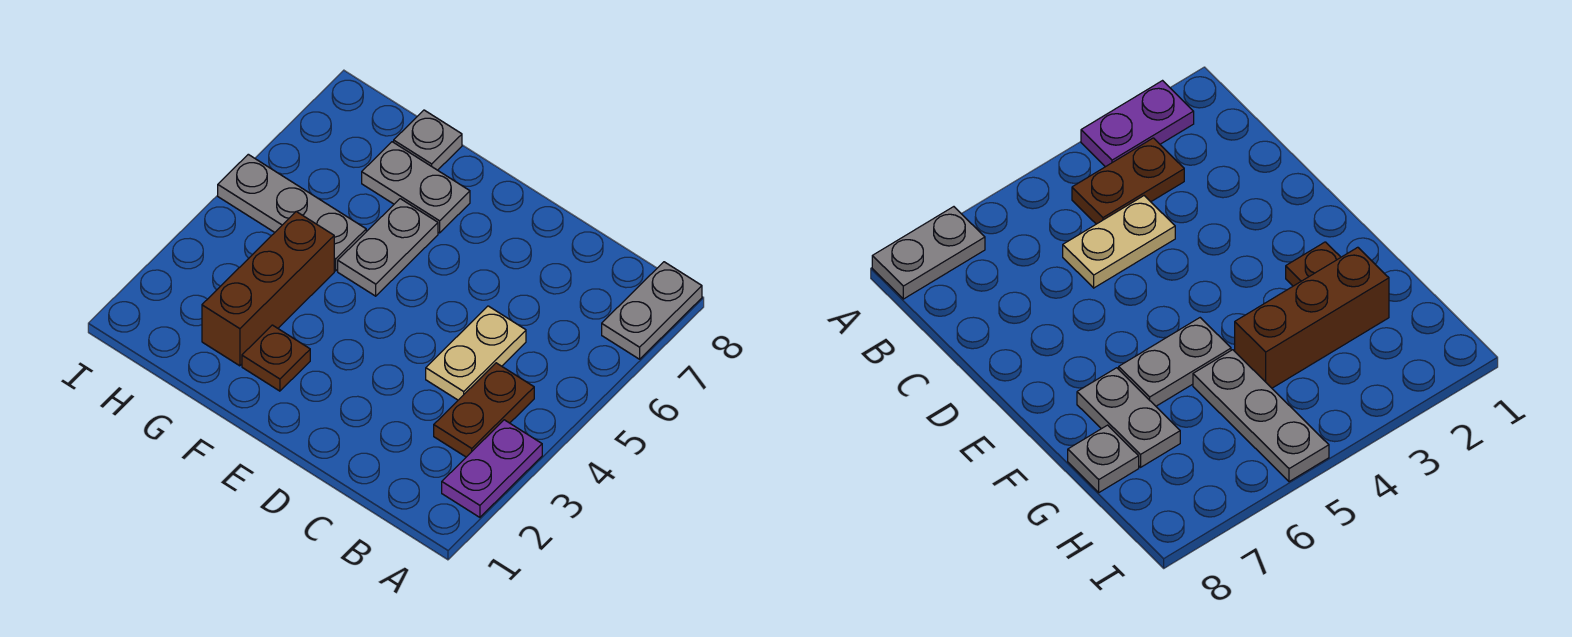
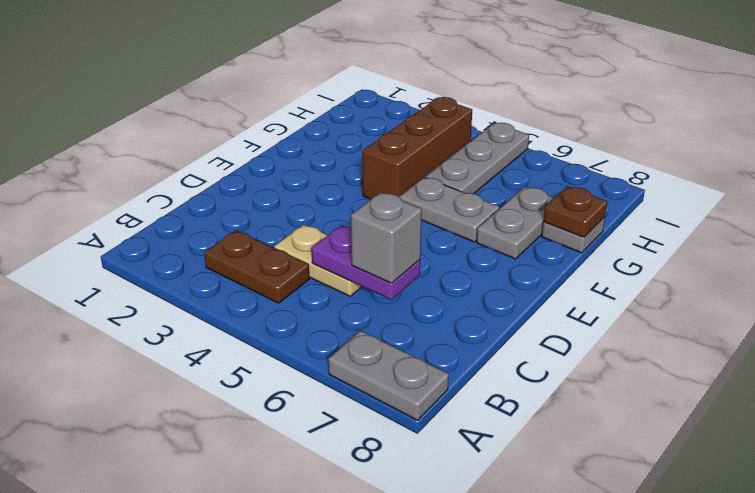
purple 1x2 plate [442,420,542,517] -> purple 1x2 plate moved to [312,225,420,300]
none -> grey 1x1 brick [351,192,422,283]
brown 1x1 plate [242,325,310,391] -> brown 1x1 plate moved to [543,186,607,237]
brown 1x3 brick [202,211,334,366] -> brown 1x3 brick turned to [362,97,472,199]

